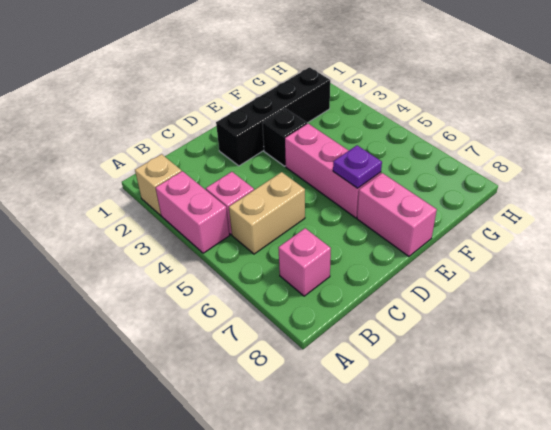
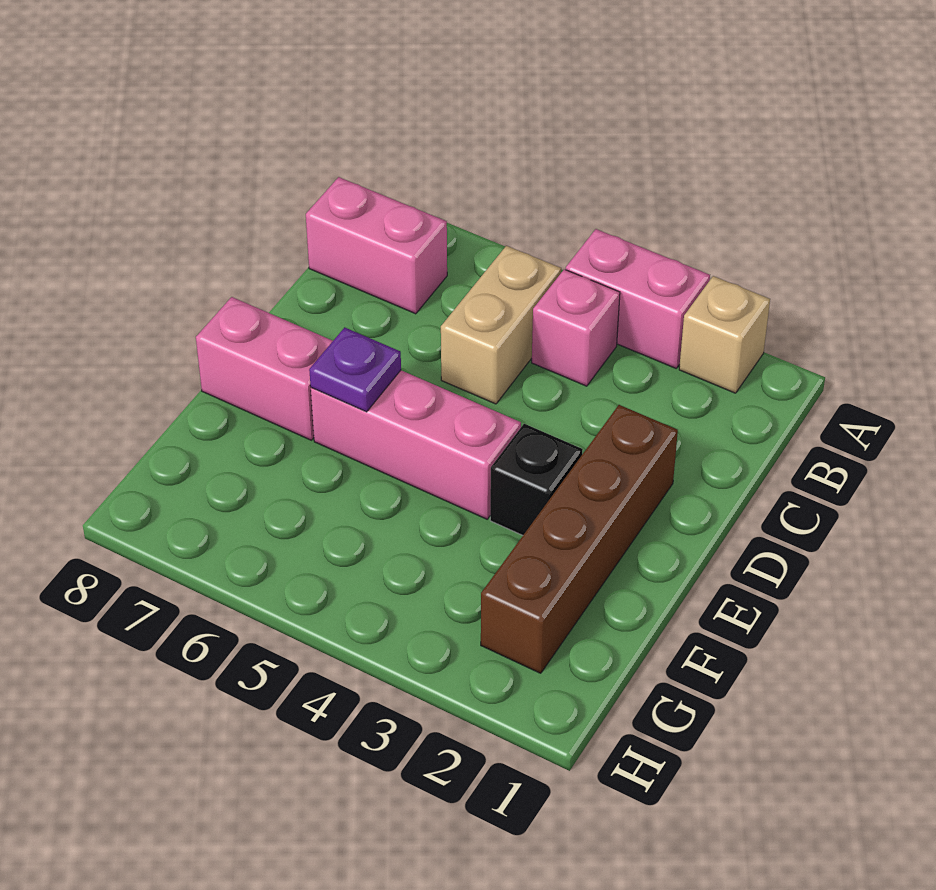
pink 1x1 brick [278,228,331,296] -> pink 1x2 brick [306,177,447,314]
black 1x4 brick [216,67,330,166] -> brown 1x4 brick [481,405,678,673]

